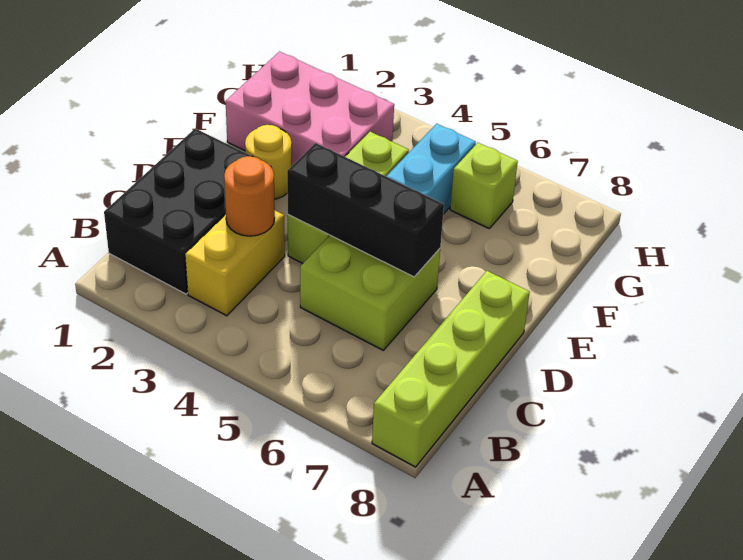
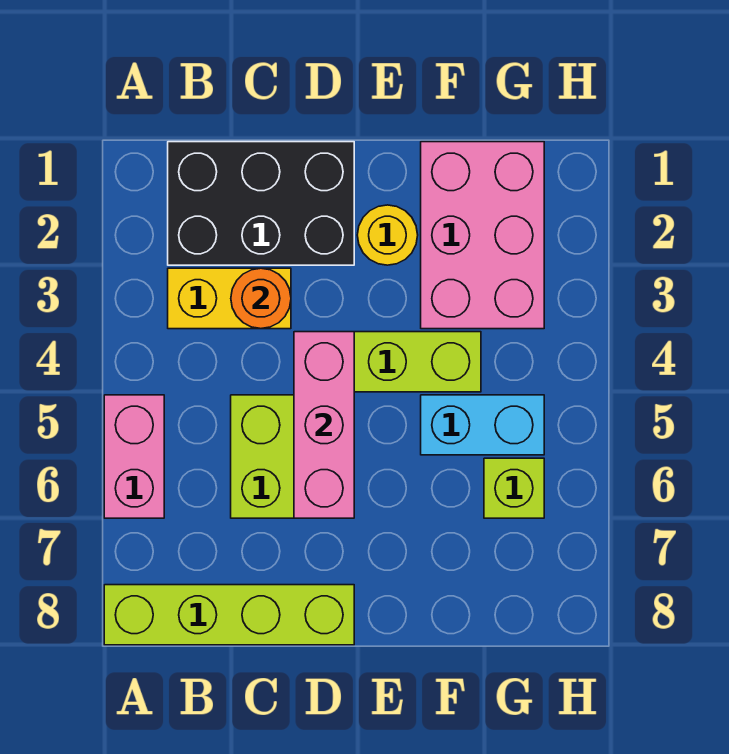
none -> pink 1x2 brick [104,395,164,518]
black 1x3 brick [287,143,444,277] -> pink 1x3 brick [294,332,354,518]

